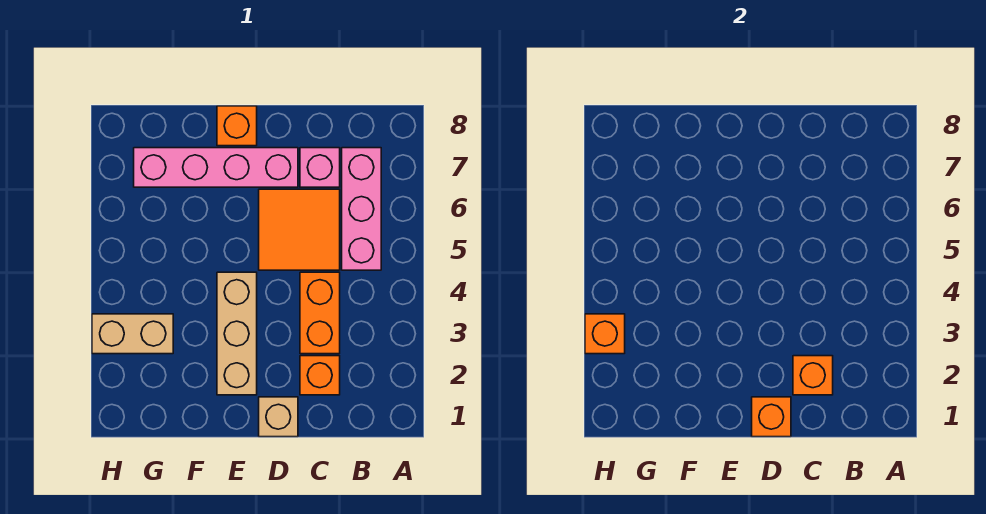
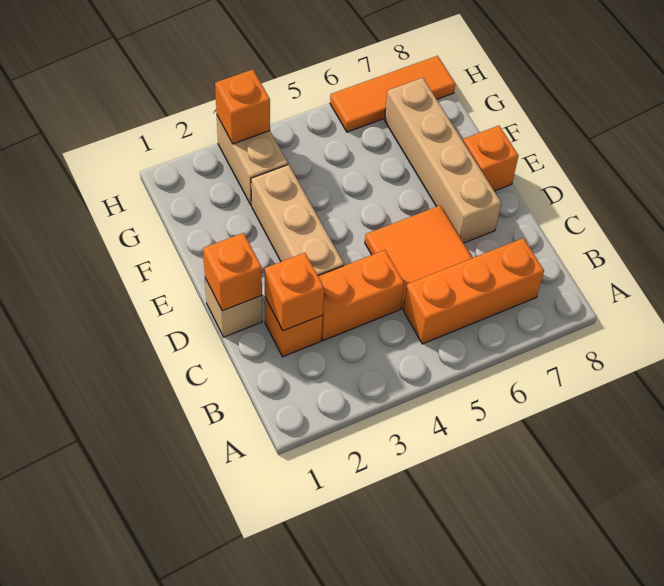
pink 1x3 brick [342,148,381,270] -> orange 1x3 brick [403,238,544,344]
pink 1x1 brick [300,148,340,187] -> none
pink 1x4 brick [134,148,298,187] -> tan 1x4 brick [384,78,501,243]
tan 1x3 brick [217,272,257,395] -> tan 1x3 brick turned to [251,165,344,276]
none -> orange 1x3 tile [330,56,455,132]

